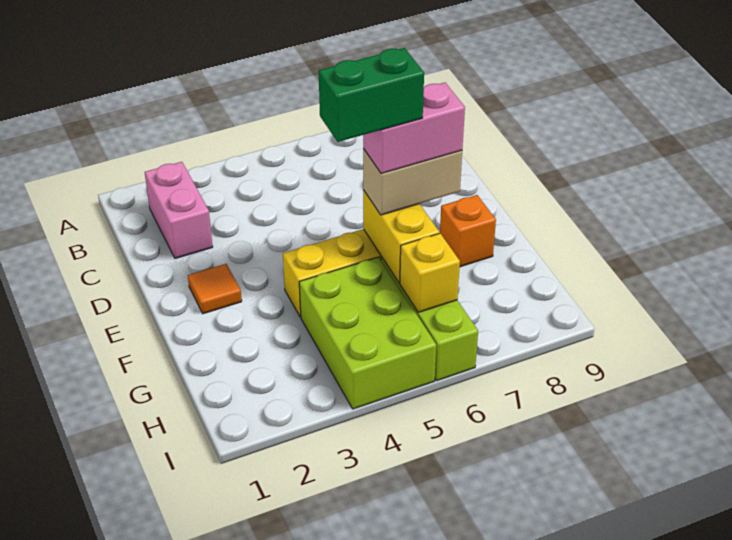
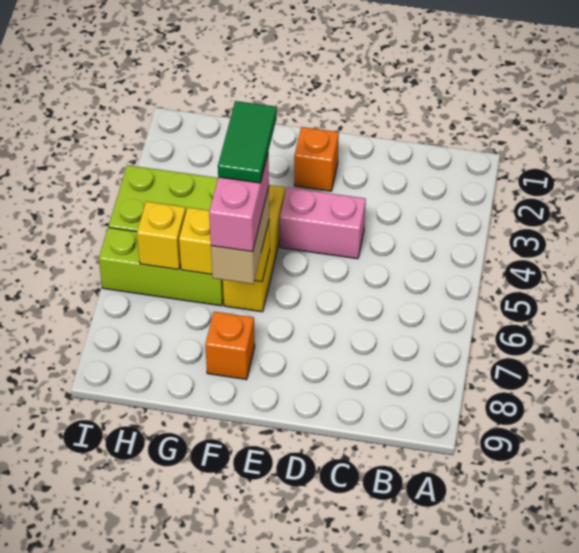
pink 1x2 brick [145,162,213,258] -> pink 1x2 brick moved to [280,187,366,259]
orange 1x1 tile [188,264,242,314] -> orange 1x1 brick [294,127,339,191]
green 1x2 brick [319,48,424,142] -> green 1x2 tile [218,101,277,183]

